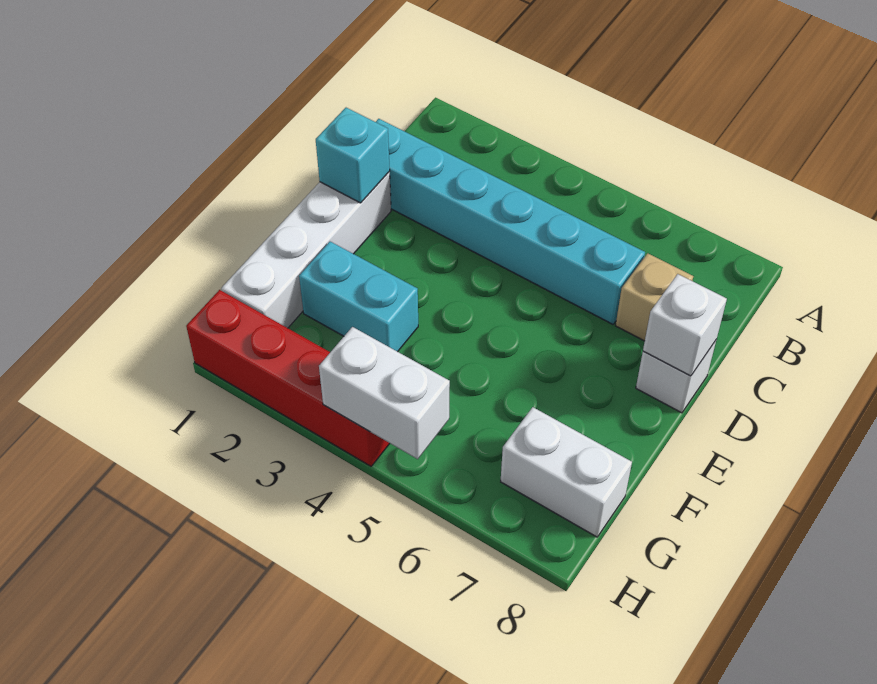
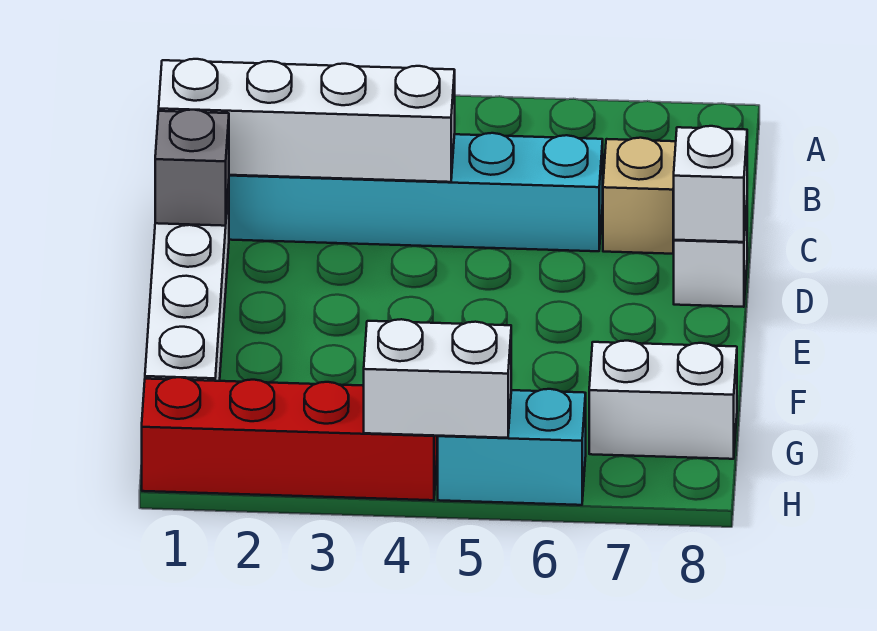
none -> white 1x4 brick [159,59,455,182]
cyan 1x1 brick [316,108,390,203] -> grey 1x1 brick [155,110,229,226]
cyan 1x2 brick [299,242,418,352] -> cyan 1x2 brick moved to [438,389,586,505]

